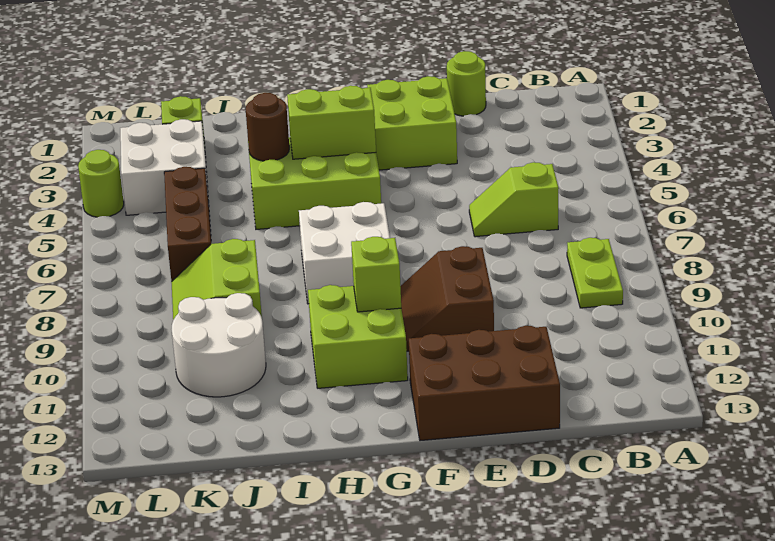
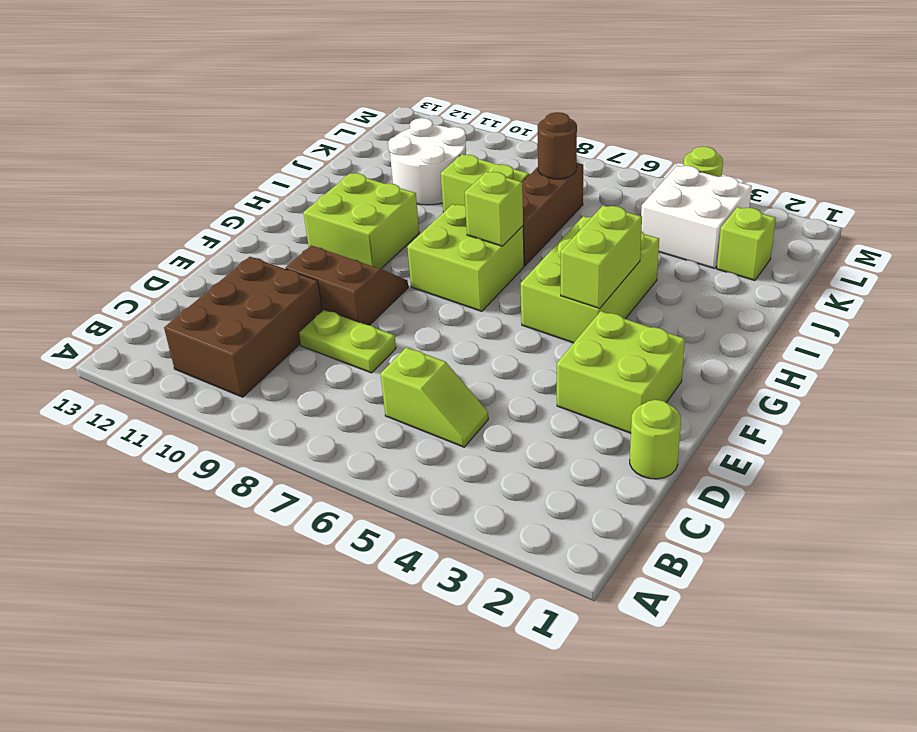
lime 1x2 plate [567,238,623,308] -> lime 1x2 plate moved to [299,309,396,373]
lime 1x2 slope [469,162,559,237] -> lime 1x2 slope turned to [381,347,488,447]
brown 2x3 brick [409,326,560,441] -> brown 2x3 brick moved to [164,257,322,397]
white 2x2 brick [299,202,390,304] -> lime 2x2 brick [407,204,524,311]
lime 1x1 brick [351,237,401,312] -> lime 1x1 brick moved to [465,172,523,246]
brown 1x1 round brick [246,93,289,161] -> brown 1x1 round brick moved to [538,112,577,179]
brown 1x3 brick [164,167,211,282] -> brown 1x3 brick turned to [522,163,583,266]

